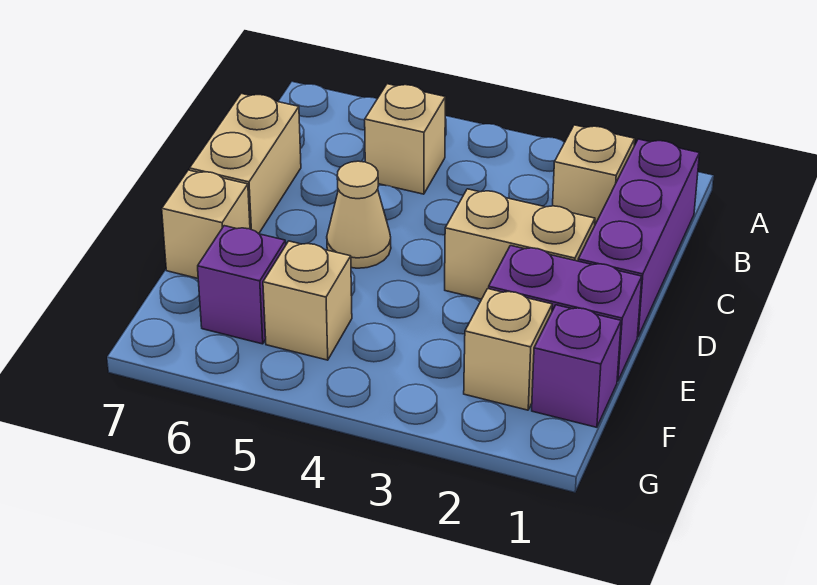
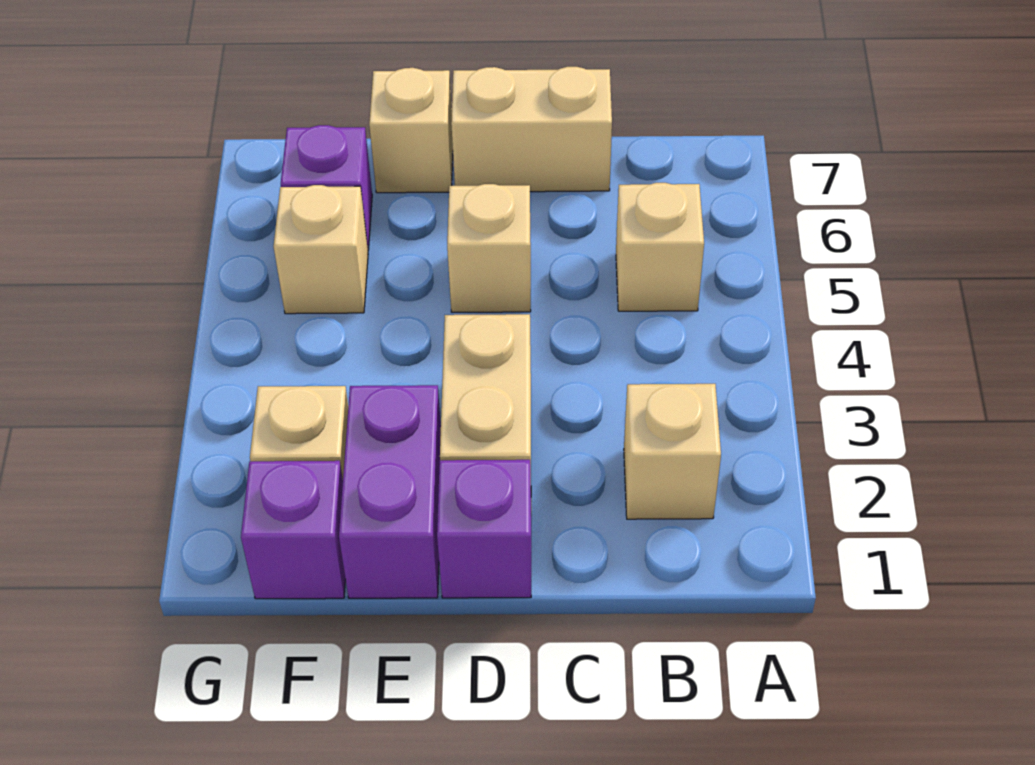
purple 1x3 brick [578,139,699,337] -> purple 1x1 brick [437,460,531,598]
tan 1x1 cone [327,161,391,268] -> tan 1x1 brick [447,184,531,312]

